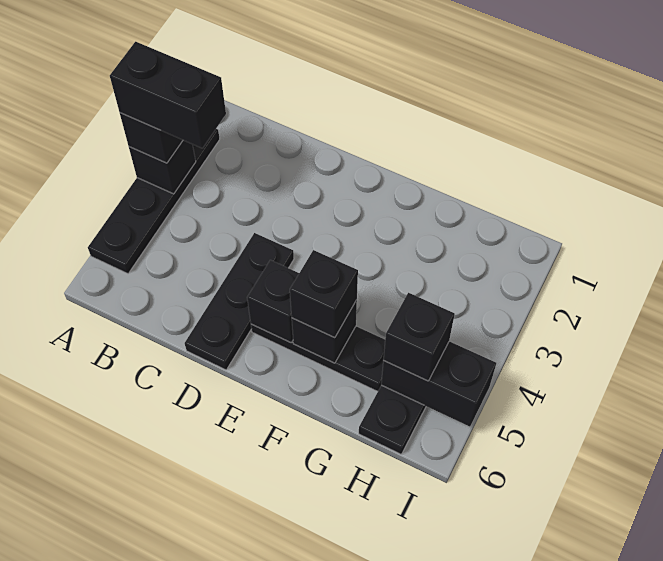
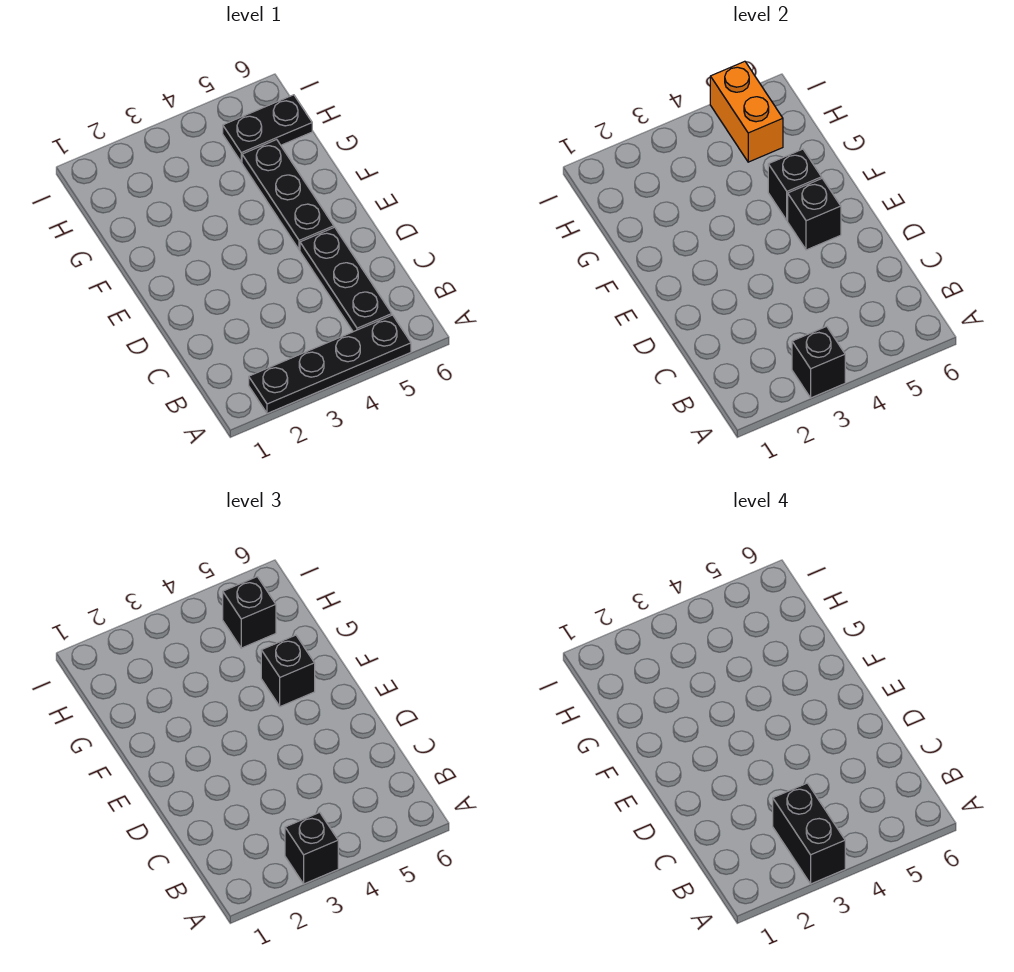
black 1x3 plate [185,233,294,370] -> black 1x3 plate turned to [300,227,392,332]
black 1x2 brick [381,341,496,427] -> orange 1x2 brick [710,61,783,162]

